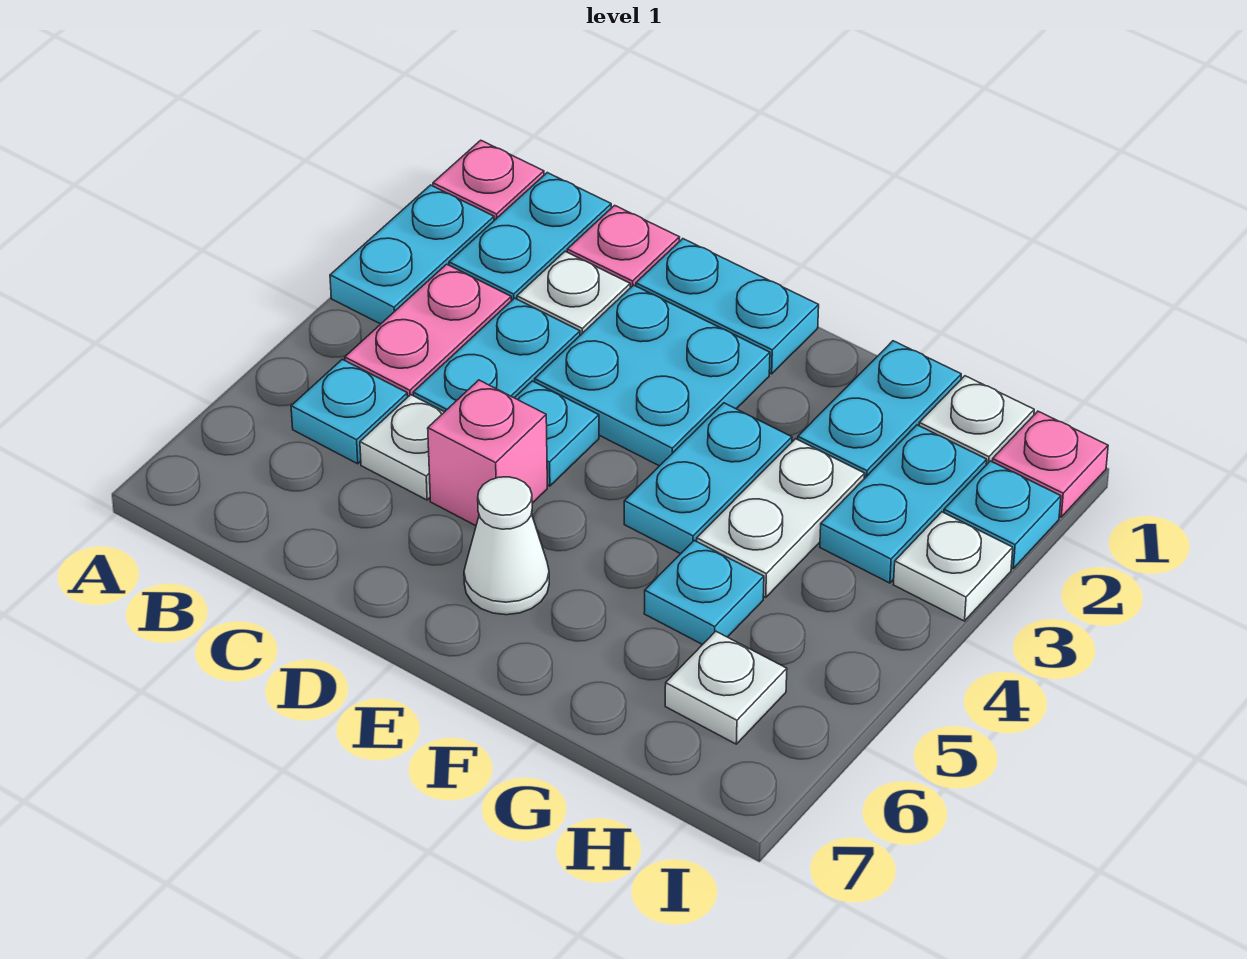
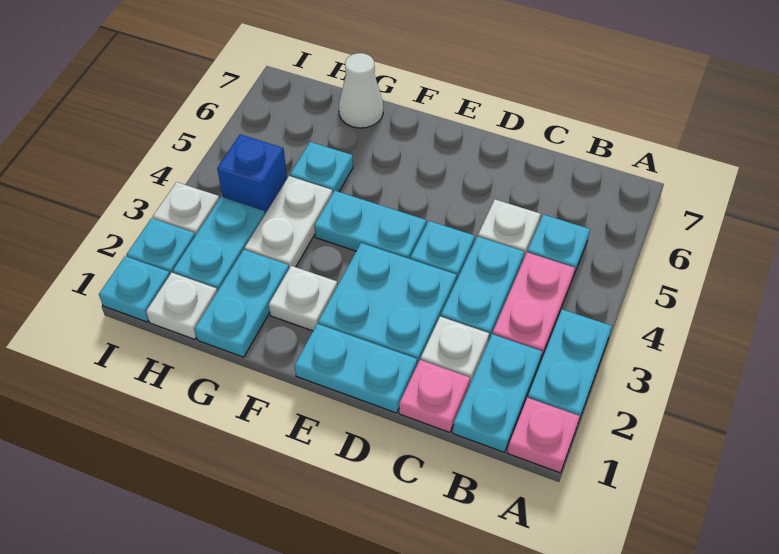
pink 1x1 brick [428,380,547,526] -> none
white 1x1 cone [464,477,549,615] -> white 1x1 cone moved to [339,53,383,128]
cyan 1x2 plate [624,403,792,554] -> cyan 1x2 plate turned to [314,191,426,259]
none -> blue 1x1 brick [217,134,287,214]
white 1x1 plate [665,631,787,744] -> white 1x1 plate moved to [269,266,338,331]
pink 1x1 plate [992,411,1108,517] -> cyan 1x1 plate [99,256,170,322]

